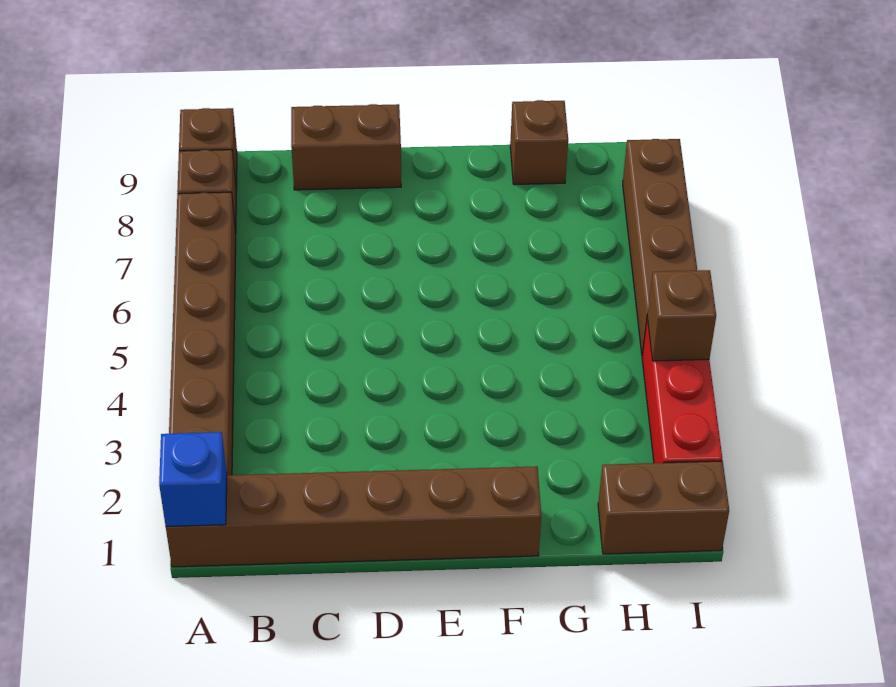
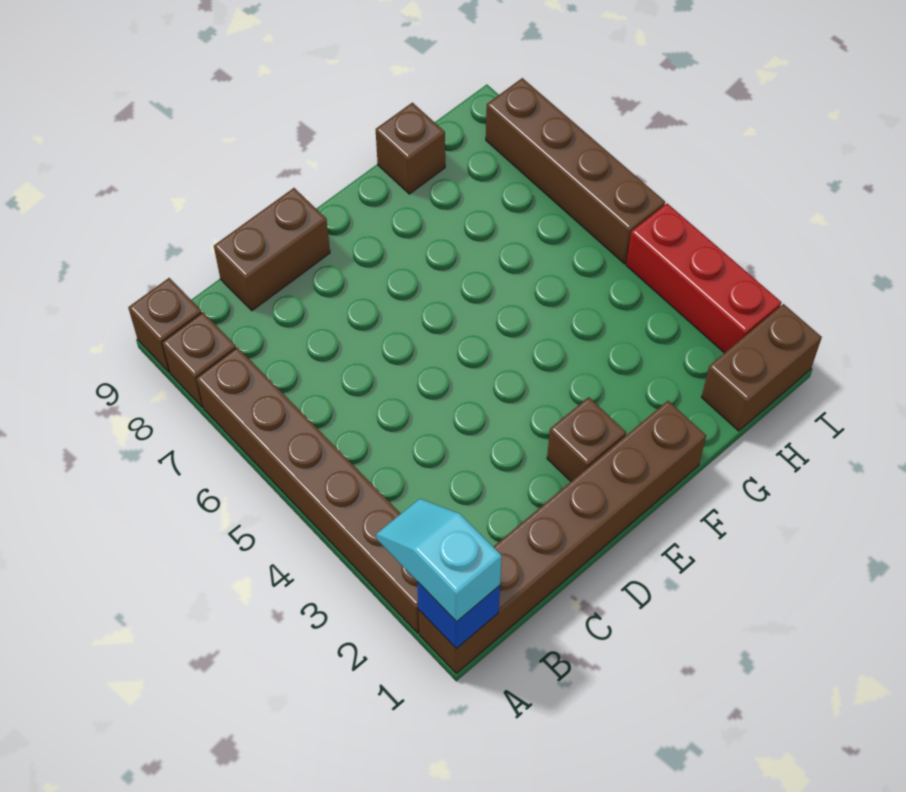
none -> cyan 1x2 slope [376,499,502,622]
brown 1x1 brick [647,270,716,361] -> brown 1x1 brick moved to [547,397,626,481]

